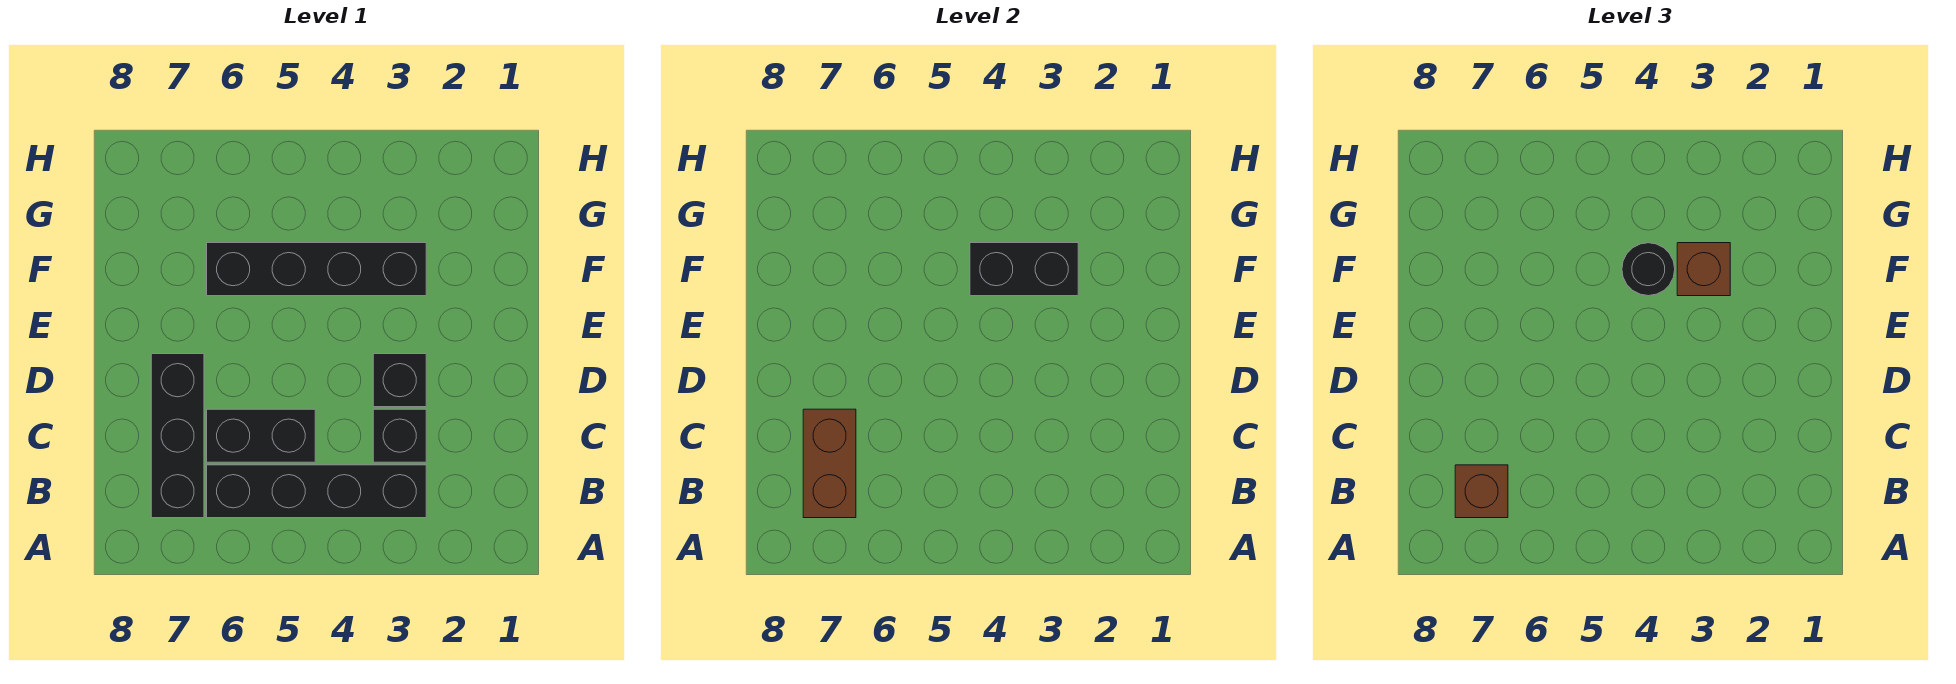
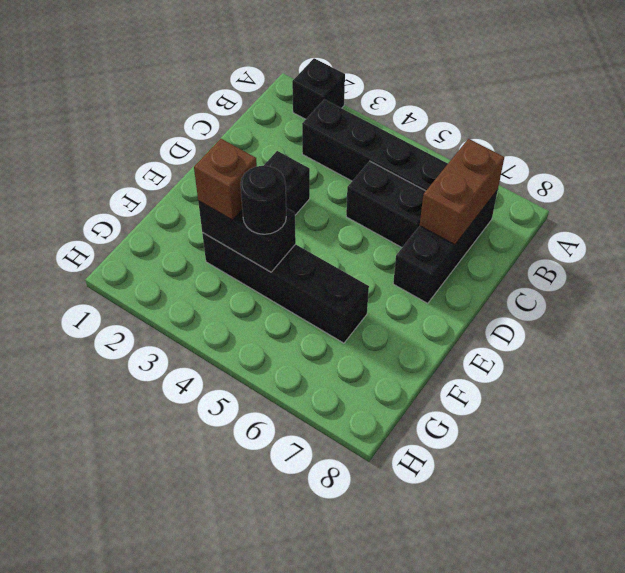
brown 1x1 brick [1455,465,1508,518] -> none
black 1x1 brick [373,409,426,462] -> black 1x1 brick moved to [292,58,345,119]

